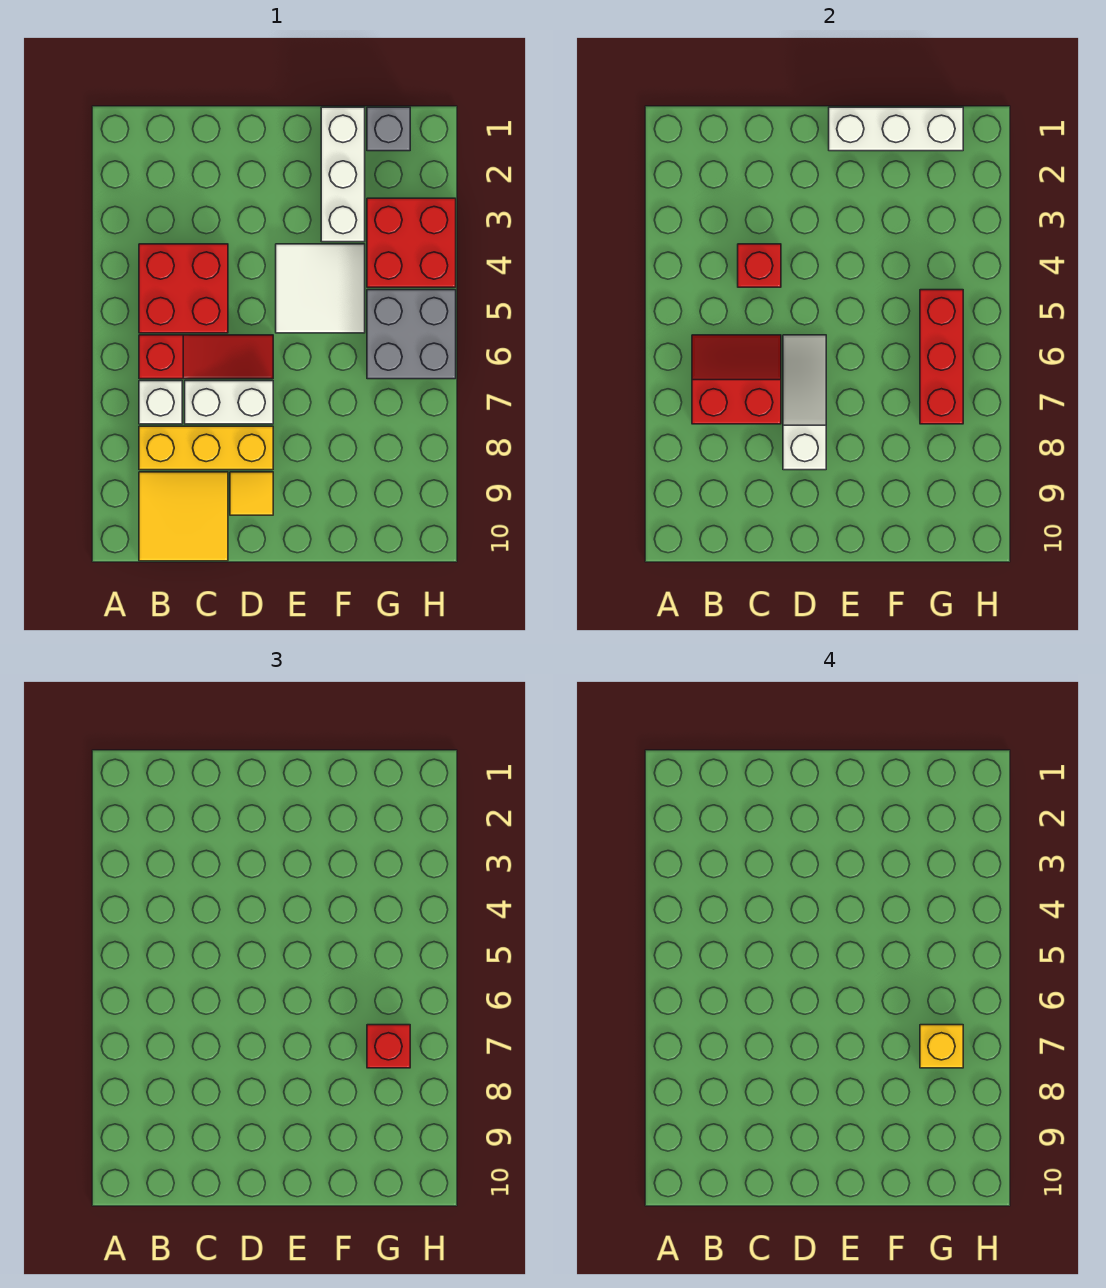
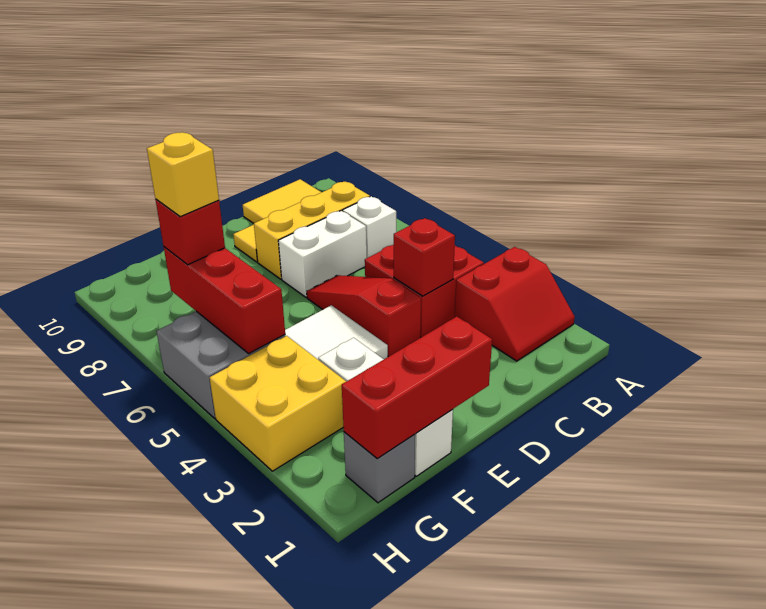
red 1x3 slope [139,335,273,379] -> red 1x3 slope turned to [307,275,421,357]
red 2x2 slope [692,335,781,424] -> red 2x2 slope moved to [455,247,575,361]
white 1x3 slope [783,335,826,470] -> none
white 1x3 brick [829,107,963,151] -> red 1x3 brick [342,317,492,458]
red 2x2 brick [367,198,456,287] -> yellow 2x2 brick [210,336,346,471]

